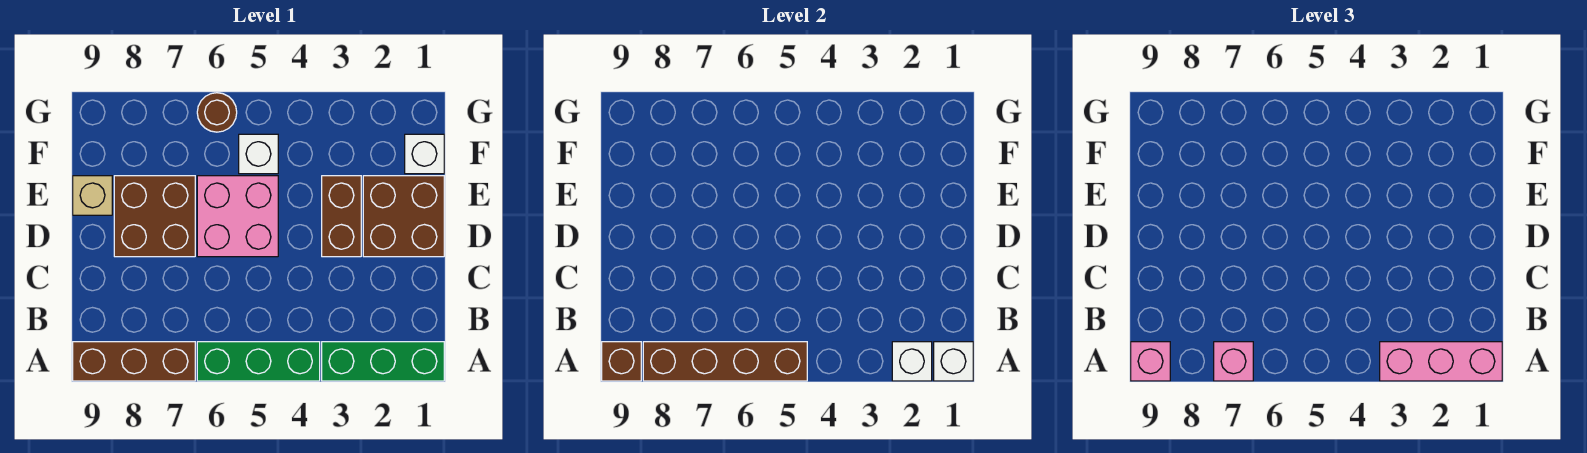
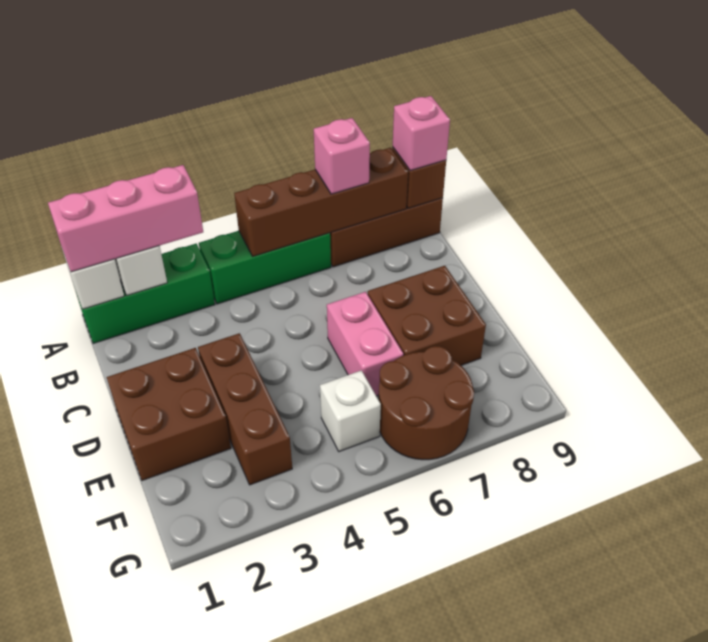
brown 1x2 brick [322,176,361,257] -> brown 1x3 brick [198,333,292,485]
pink 2x2 brick [197,176,278,257] -> pink 1x2 brick [327,292,403,396]
tan 1x1 brick [73,176,112,215] -> none
white 1x1 brick [405,134,444,174] -> none
brown 1x1 round brick [197,93,237,132] -> brown 2x2 round brick [379,346,474,460]

